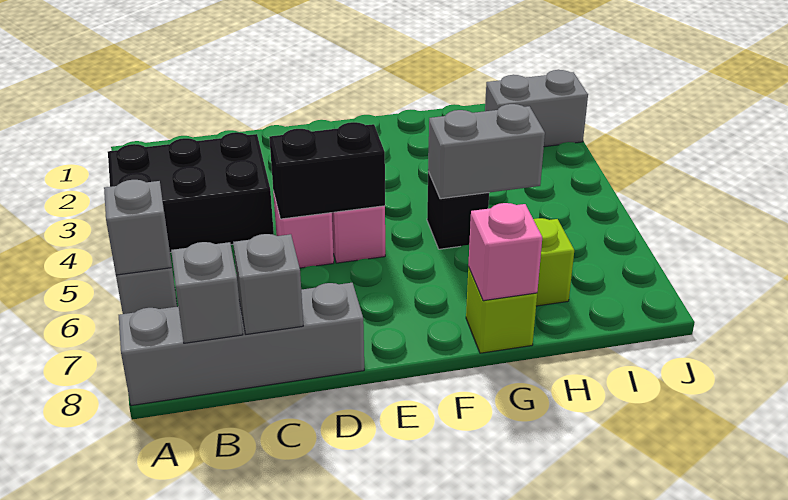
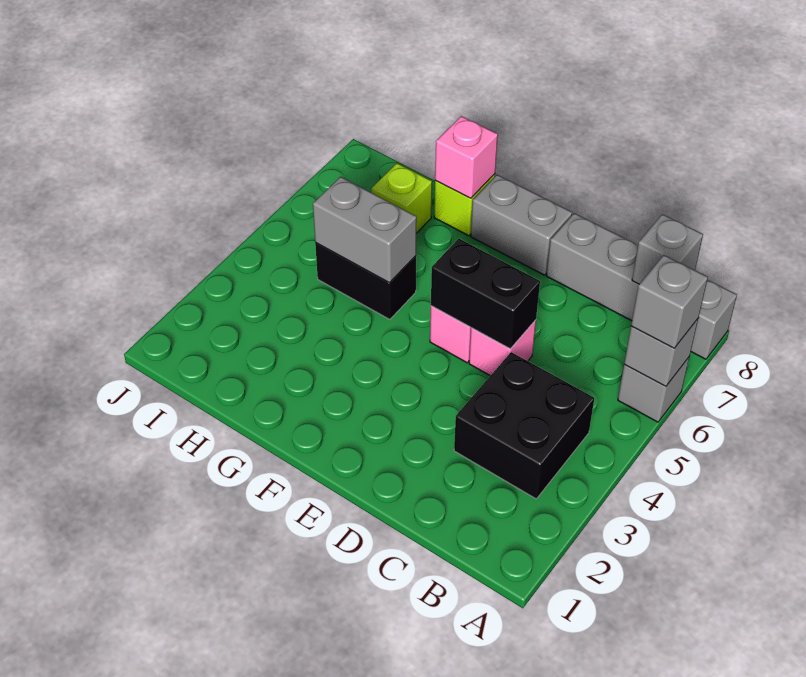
black 2x3 brick [108,132,274,252] -> black 2x2 brick [454,352,594,499]
grey 1x1 brick [233,234,303,334] -> grey 1x1 brick moved to [631,255,708,348]
black 1x1 brick [427,172,489,249] -> black 1x2 brick [315,243,416,320]
grey 1x2 brick [485,70,588,147] -> grey 1x2 brick moved to [471,175,572,275]

